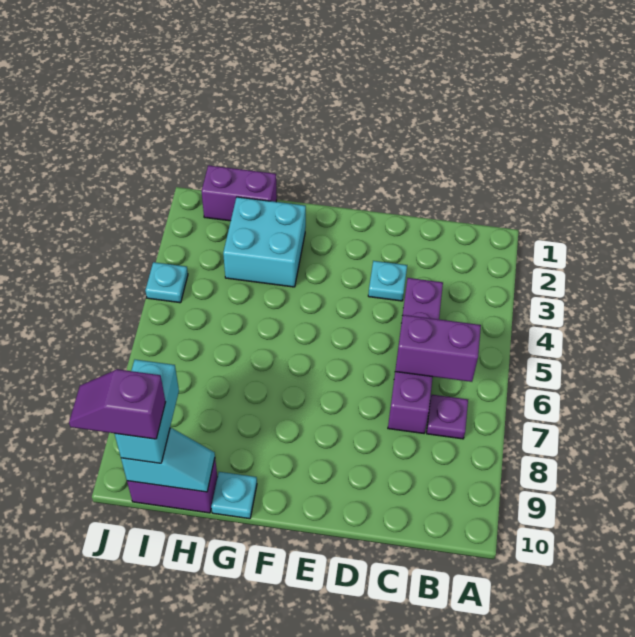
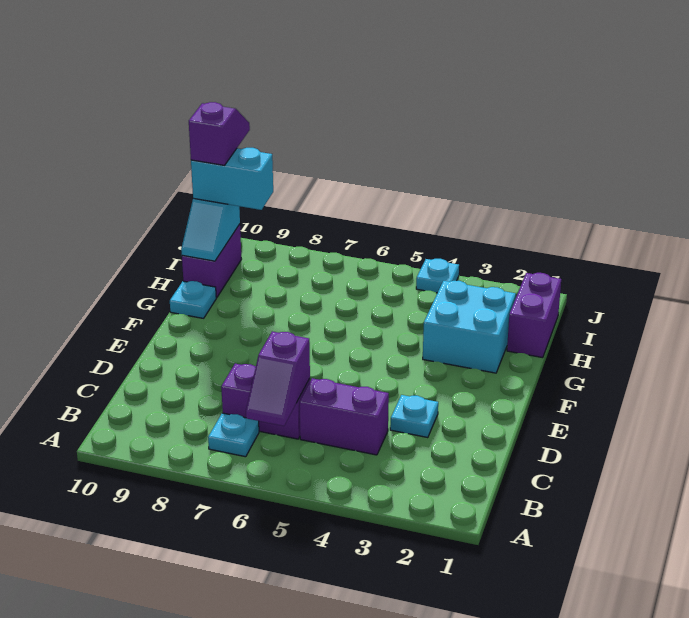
purple 1x2 brick [395,315,481,382] -> purple 1x2 slope [246,332,310,426]
purple 1x1 plate [427,395,468,439] -> cyan 1x1 plate [208,413,259,457]

